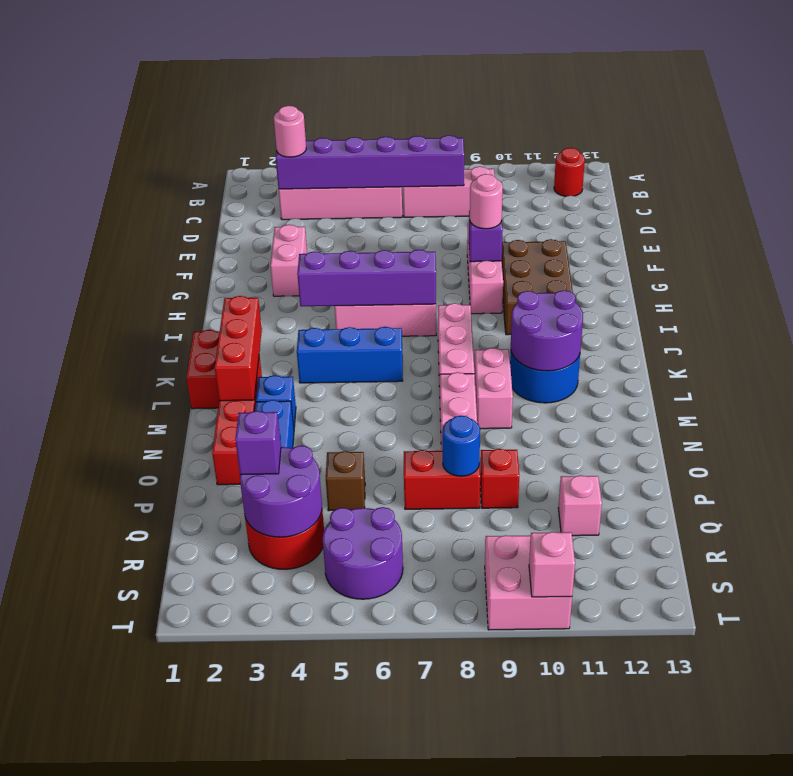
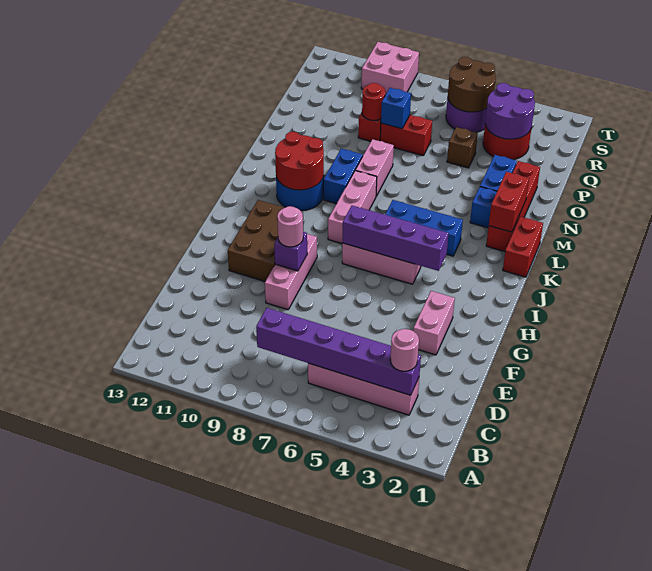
red 1x1 round brick [554,148,585,196] -> red 1x1 round brick moved to [362,83,385,120]
pink 1x3 brick [403,167,494,217] -> none
red 1x3 brick [215,296,262,401] -> red 1x2 brick [489,172,529,232]
purple 2x2 round brick [511,290,583,371] -> red 2x2 round brick [275,132,324,190]
pink 1x2 brick [474,348,513,429] -> blue 1x2 brick [323,149,363,204]
blue 1x1 round brick [442,416,480,476] -> blue 1x1 brick [381,88,411,129]
purple 1x1 brick [235,411,281,475] -> none
pink 1x1 brick [558,475,602,536] -> none
none -> brown 2x2 round brick [448,57,496,112]
pink 1x1 brick [529,532,575,597] -> none

